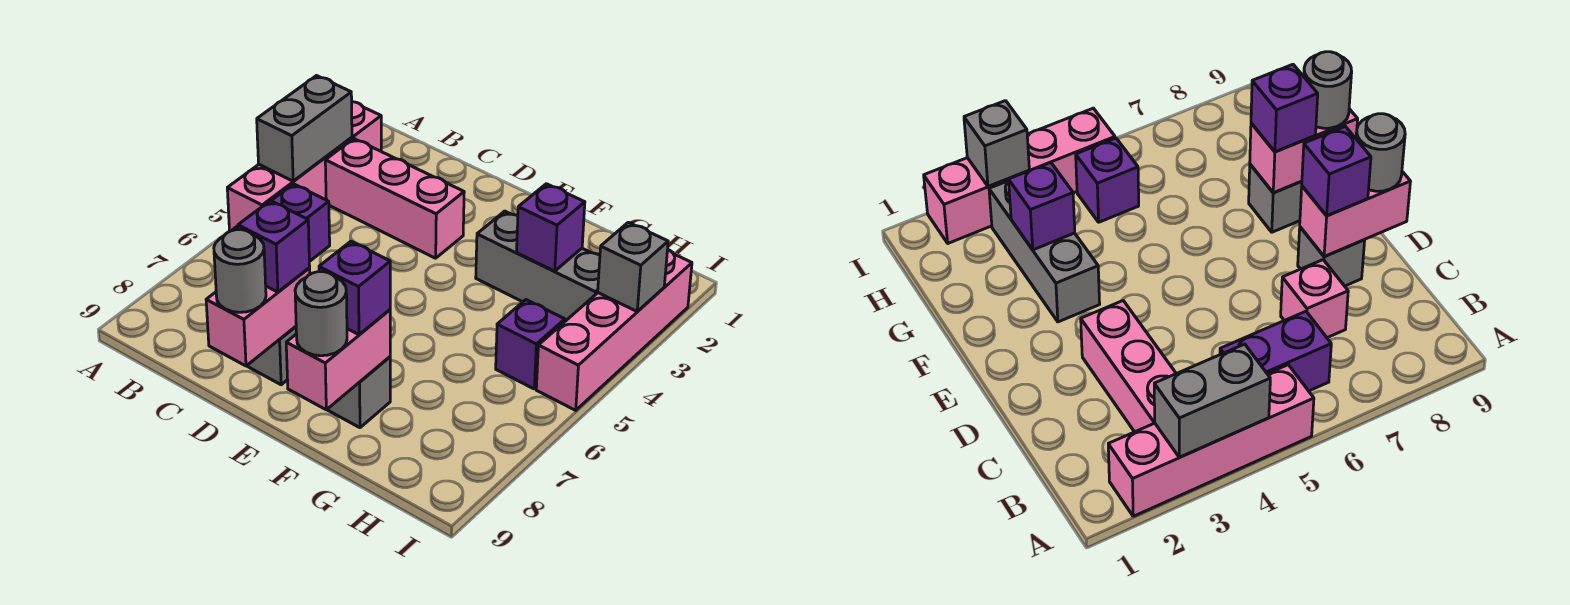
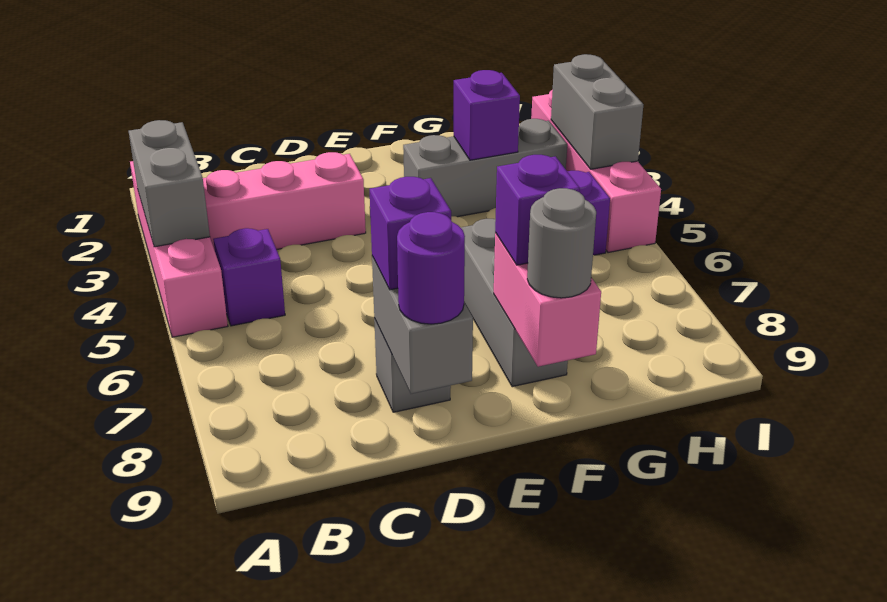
purple 1x2 brick [232,184,330,262] -> purple 1x1 brick [213,228,285,326]
pink 1x1 brick [1281,260,1348,338] -> none
pink 1x2 brick [206,268,310,366] -> grey 1x2 brick [372,256,473,394]
grey 1x1 round brick [214,230,266,312] -> purple 1x1 round brick [397,212,465,324]
grey 1x1 brick [327,357,390,428] -> grey 1x3 brick [460,219,568,387]
grey 1x1 brick [598,222,668,312] -> grey 1x2 brick [551,54,643,169]

